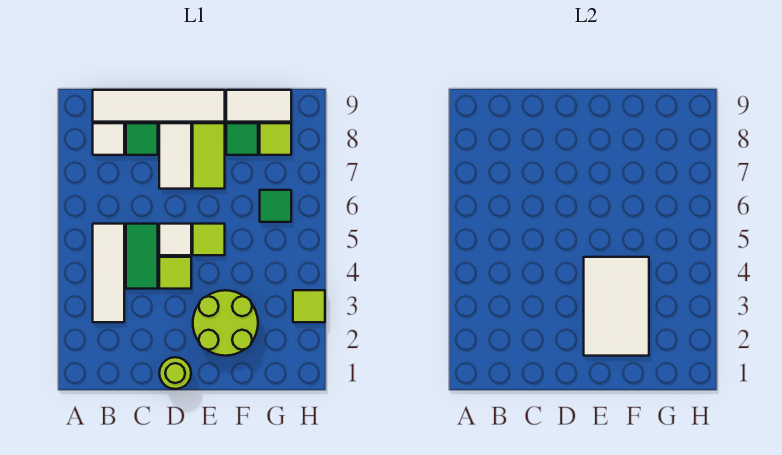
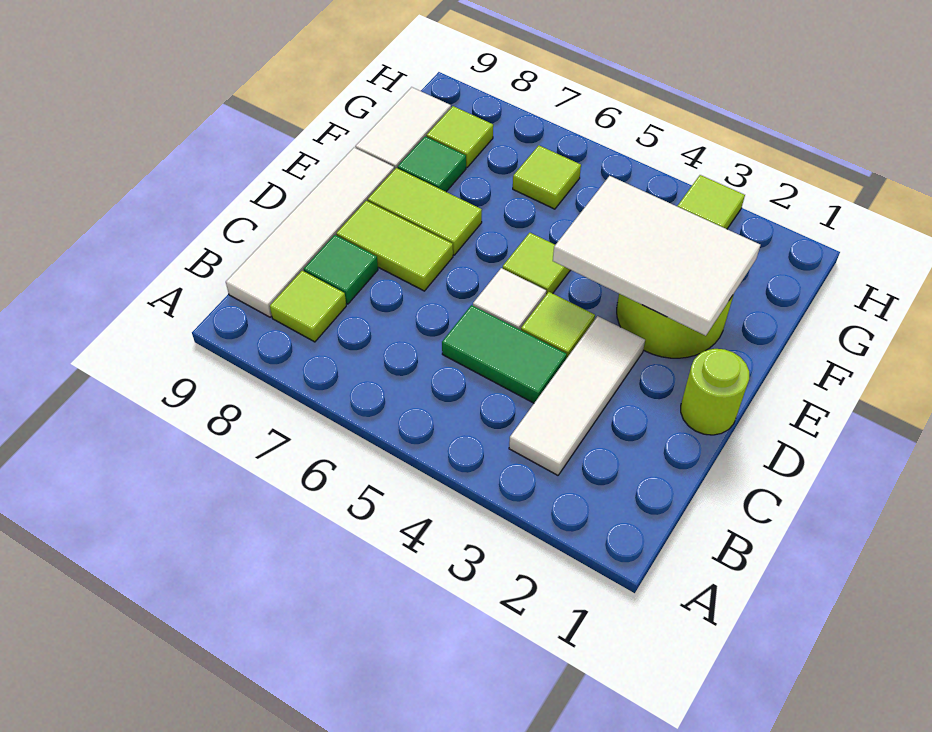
white 1x3 tile [93,224,124,322] -> white 1x3 tile turned to [509,316,645,475]
white 1x1 tile [93,123,124,155] -> lime 1x1 tile [270,271,346,342]
white 1x2 tile [159,123,191,189] -> lime 1x2 tile [336,201,453,291]
green 1x1 tile [260,190,291,222] -> lime 1x1 tile [513,146,581,209]

